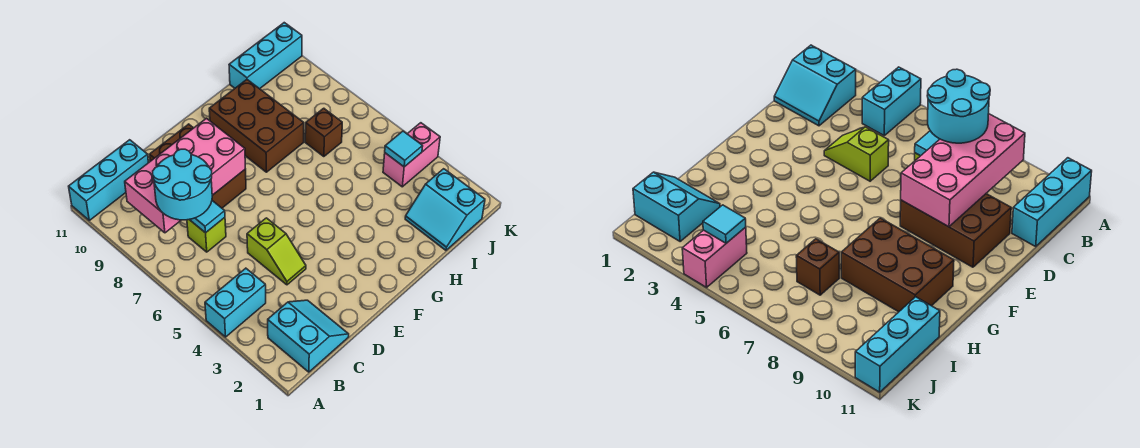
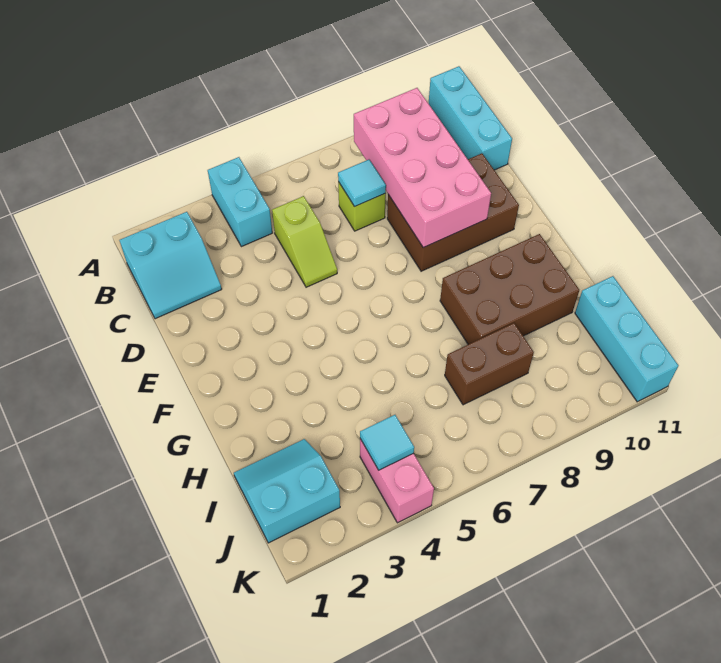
cyan 2x2 round brick [153,149,212,220] -> none
lime 1x2 slope [247,218,306,285] -> lime 1x2 slope turned to [272,196,337,287]
brown 1x1 brick [305,108,342,157] -> brown 1x2 brick [445,323,534,405]

